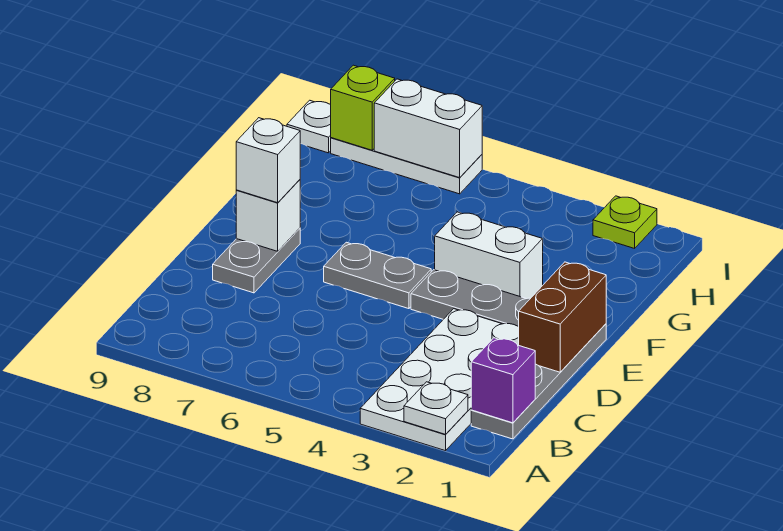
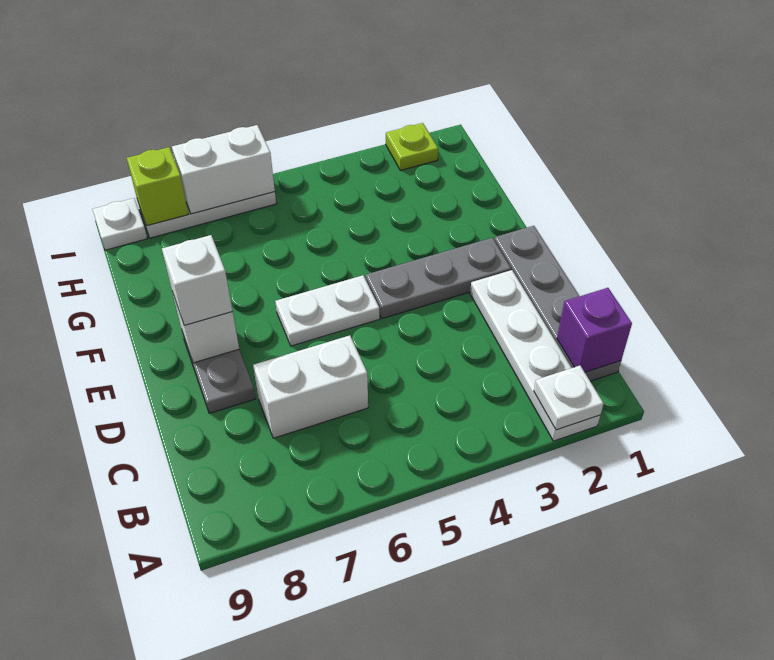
white 2x4 plate [360,309,519,451] -> white 1x4 plate [470,270,600,441]
brown 1x2 brick [519,262,606,372] -> none
grey 1x2 plate [324,242,431,309] -> white 1x2 plate [275,275,380,346]
white 1x2 brick [435,212,543,299] -> white 1x2 brick moved to [253,335,368,438]

